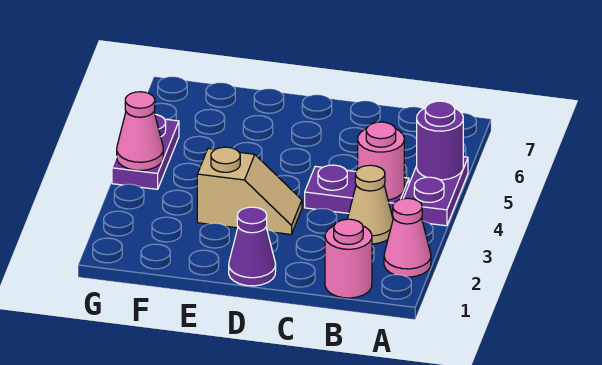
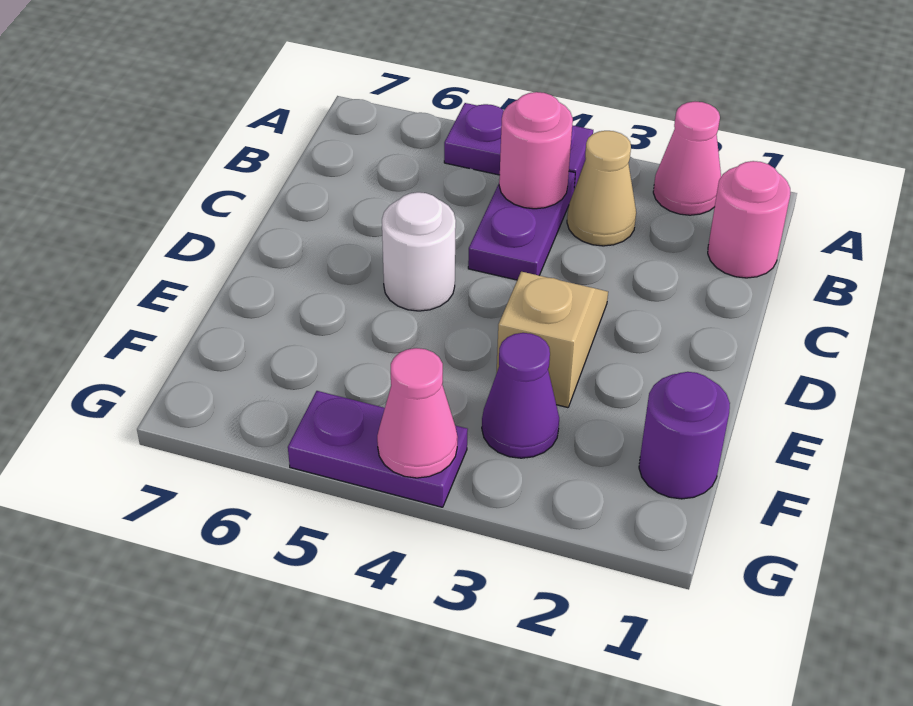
purple 1x1 round brick [417,101,463,180] -> purple 1x1 round brick moved to [639,372,730,499]
purple 1x1 cone [229,207,276,286] -> purple 1x1 cone moved to [482,333,559,458]
none -> white 1x1 round brick [382,192,456,311]

